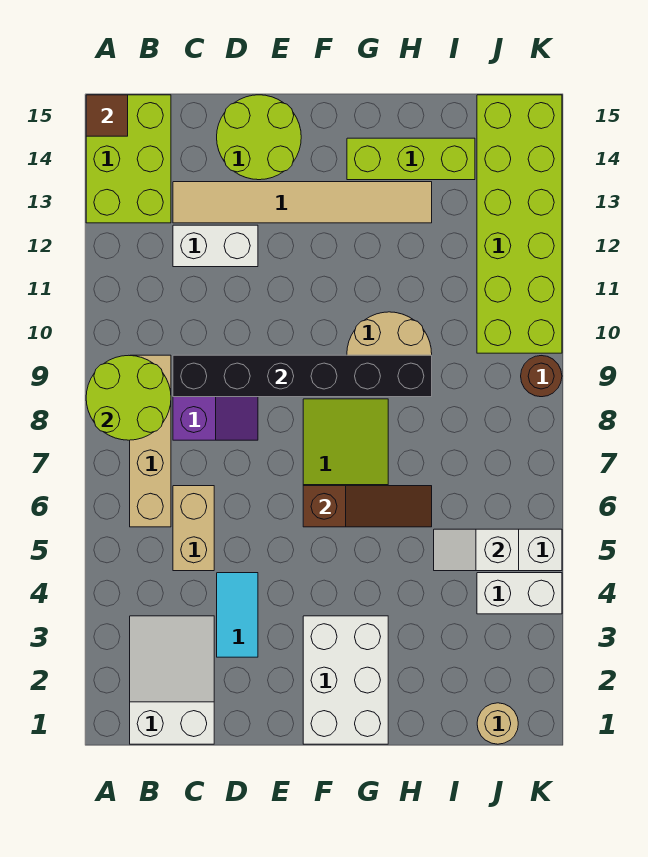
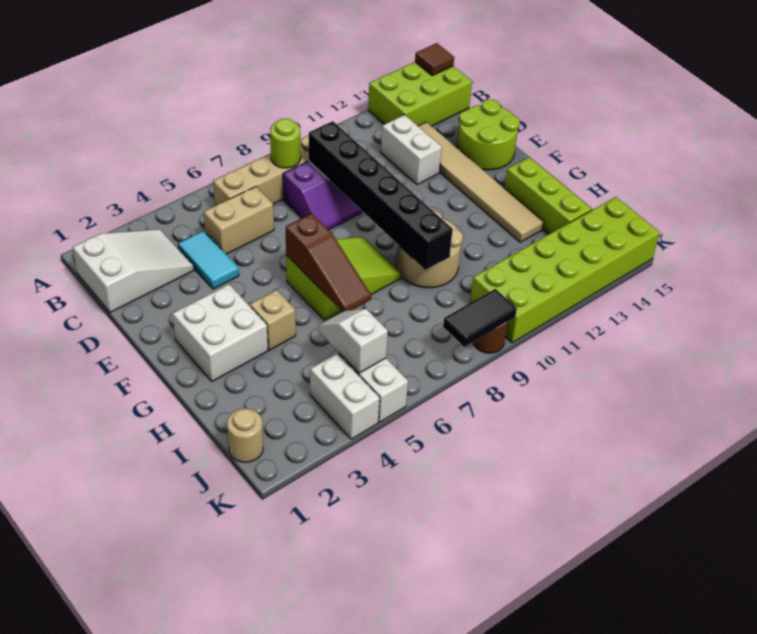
lime 2x2 round brick [86,355,171,440] -> lime 1x1 round brick [270,119,301,168]
cyan 1x2 tile [217,573,258,657] -> cyan 1x2 tile turned to [178,231,239,289]
white 2x3 brick [303,616,388,744] -> white 2x2 brick [172,284,268,381]
none -> tan 1x1 brick [250,290,296,350]
none -> black 1x2 tile [443,289,517,347]

